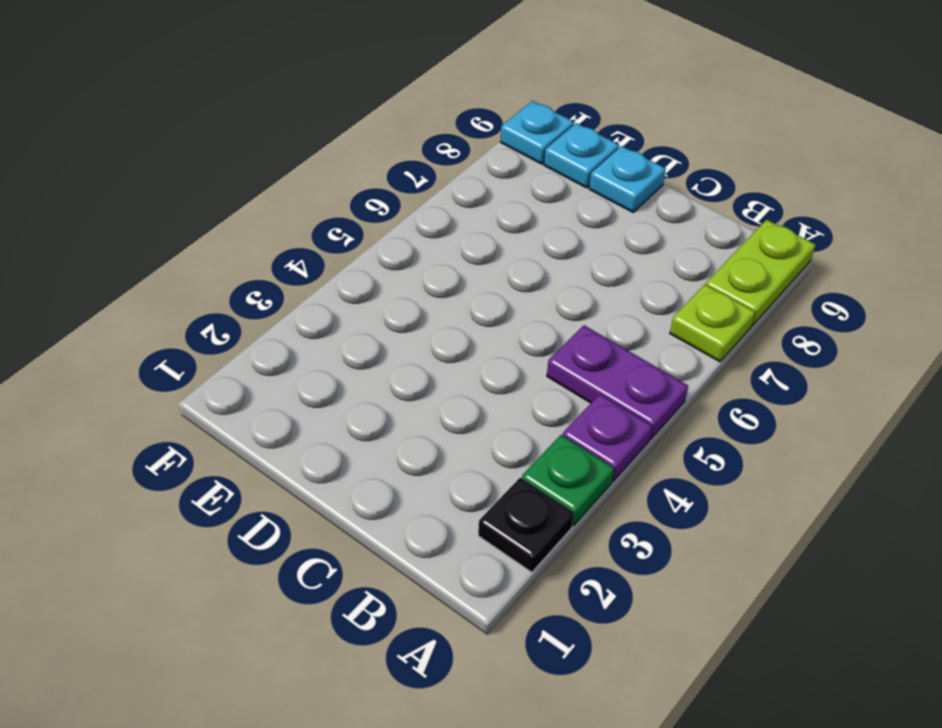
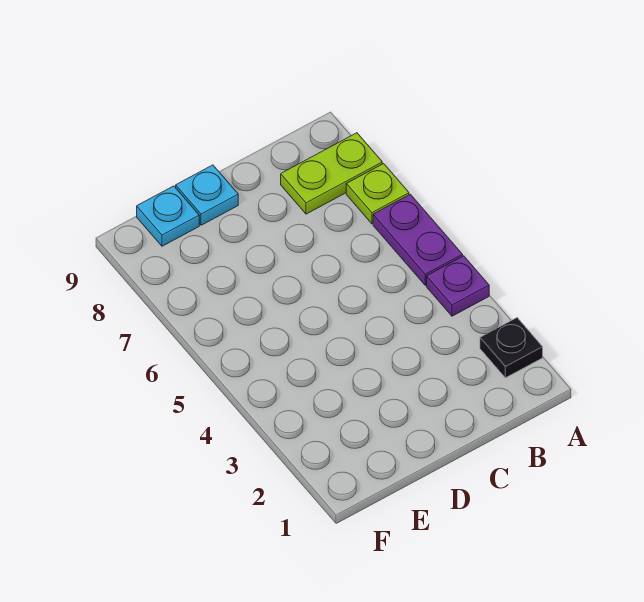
green 1x1 plate [522,435,614,526] -> none
purple 1x2 plate [547,325,688,439] -> purple 1x2 plate turned to [373,194,463,285]
lime 1x2 plate [706,220,816,326] -> lime 1x2 plate turned to [281,133,382,214]
cyan 1x1 plate [501,101,574,164] -> none

